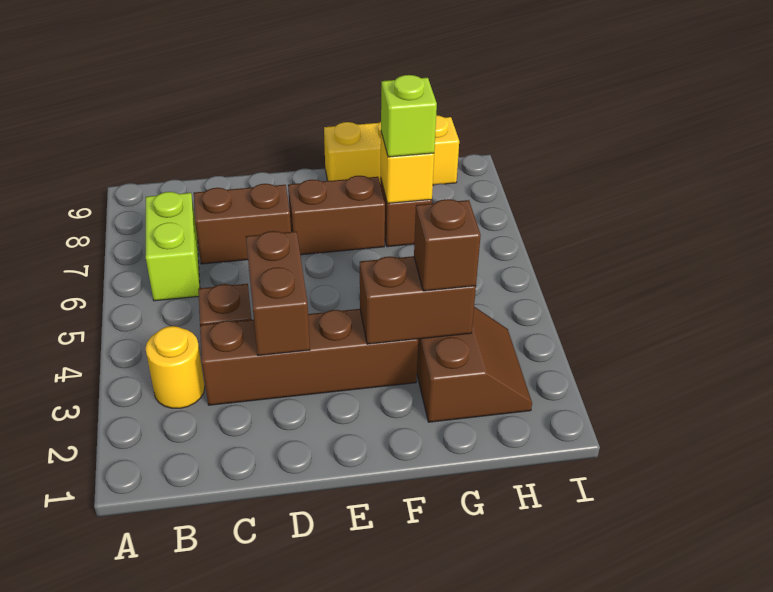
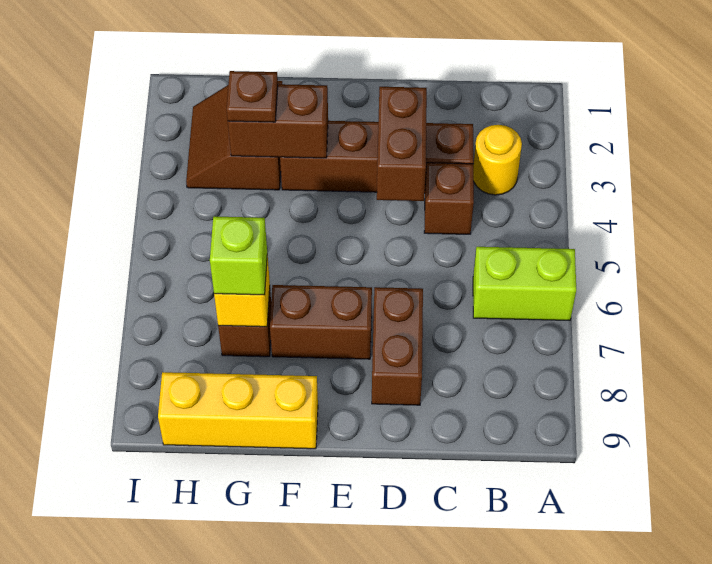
lime 1x2 brick [146,192,200,301] -> lime 1x2 brick turned to [473,247,576,320]
brown 1x2 brick [194,184,291,264] -> brown 1x2 brick turned to [372,287,423,405]
brown 1x1 brick [414,199,481,291] -> brown 1x1 plate [227,71,278,122]

